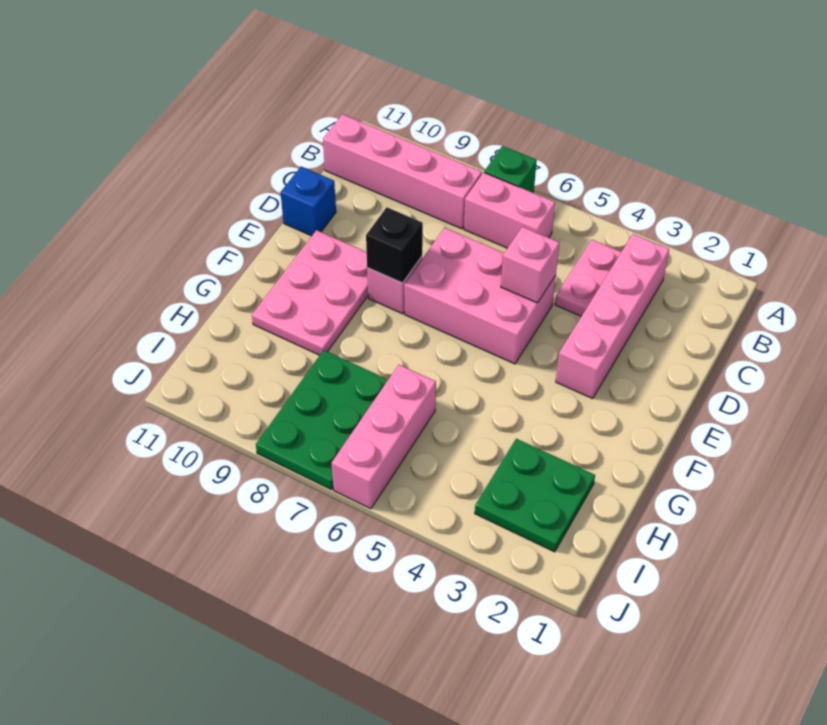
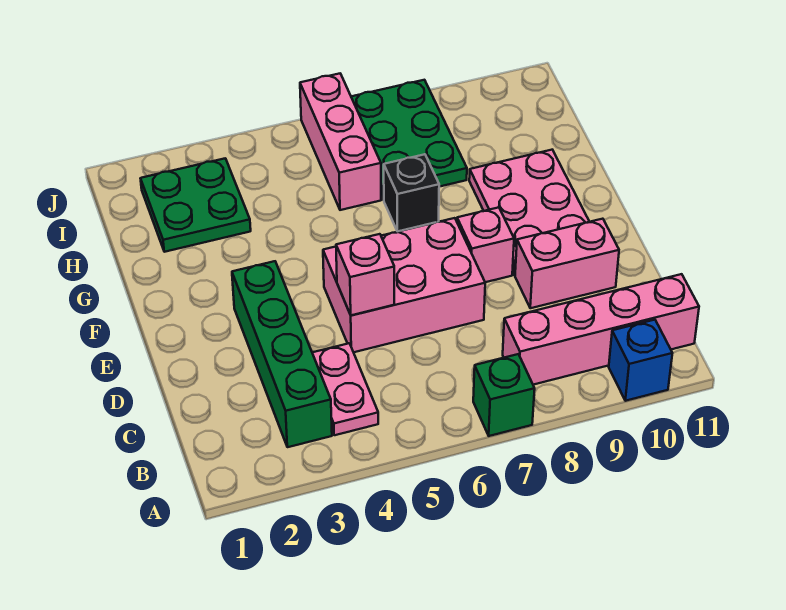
pink 1x4 brick [556,234,669,399] -> green 1x4 brick [232,261,332,447]
pink 1x2 brick [464,172,555,248] -> pink 1x2 brick moved to [515,219,619,308]
blue 1x1 brick [280,167,336,236] -> blue 1x1 brick moved to [609,320,672,401]
black 1x1 brick [366,207,423,283] -> black 1x1 brick moved to [384,154,439,232]

